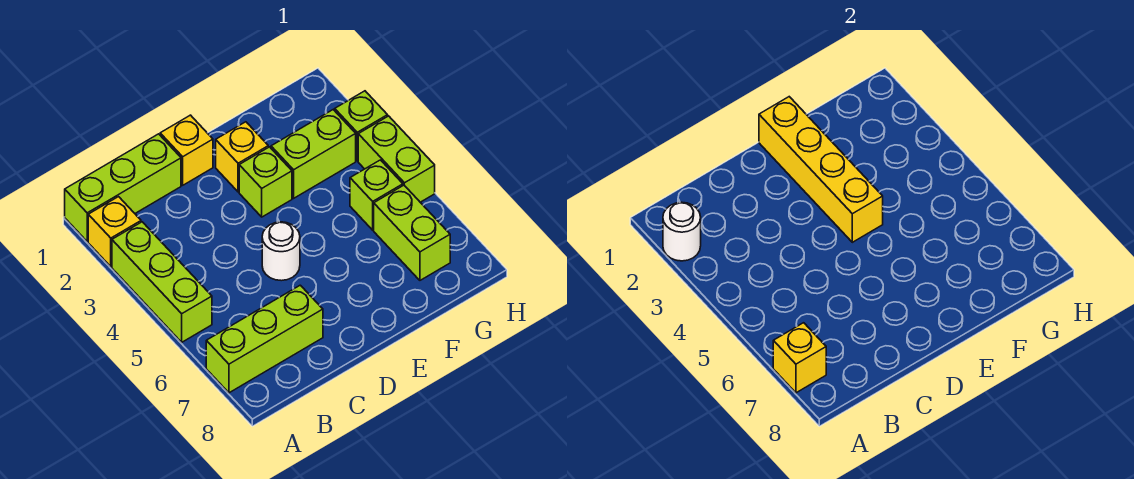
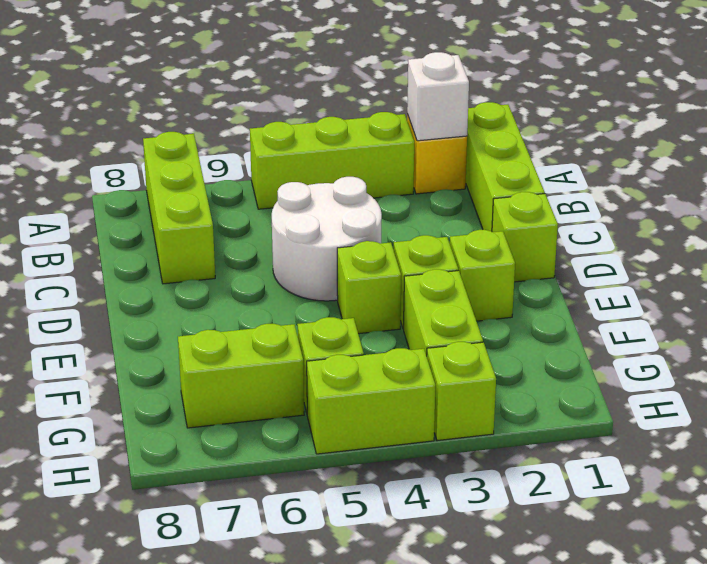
white 1x1 round brick [663,202,701,261] -> white 1x1 brick [407,52,469,141]
yellow 1x1 brick [773,323,826,393] -> none
yellow 1x1 brick [160,115,213,185] -> lime 1x1 brick [492,192,558,282]
white 1x1 round brick [262,222,300,281] -> white 2x2 round brick [272,177,382,301]
yellow 1x4 brick [759,97,883,242] -> none
yellow 1x1 brick [216,122,268,192] -> lime 1x1 brick [450,230,515,321]
none -> lime 1x1 brick [337,241,401,334]

